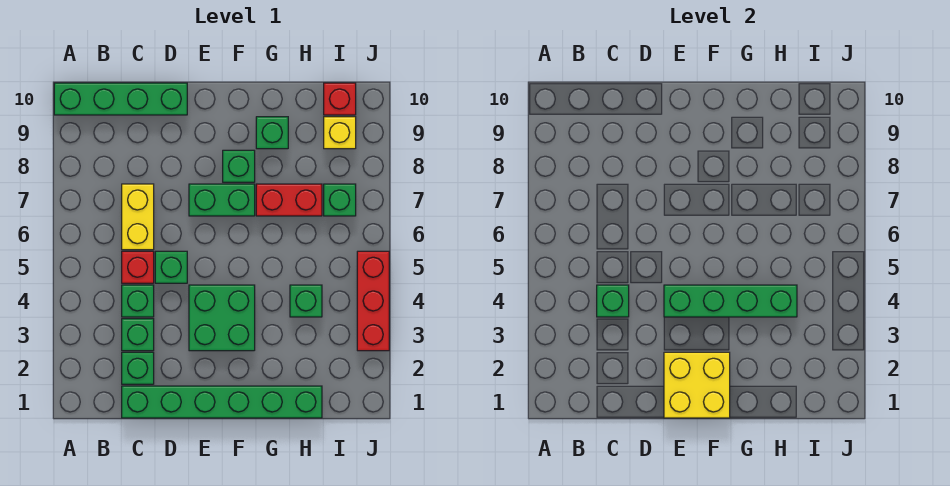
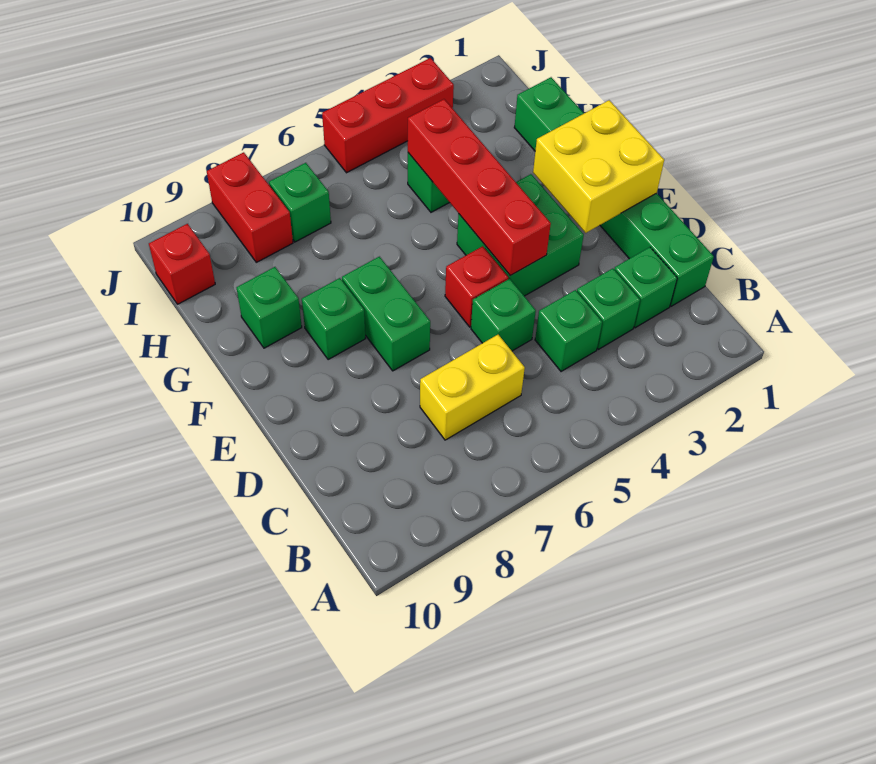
green 1x4 brick [54,83,187,115] -> none
green 1x1 brick [597,285,629,317] -> none
red 1x1 brick [122,251,154,283] -> red 1x1 brick moved to [445,246,508,327]
green 1x4 brick [664,285,797,317] -> red 1x4 brick [408,99,551,276]
red 1x2 brick [256,184,322,216] -> red 1x2 brick moved to [207,152,293,262]
yellow 1x1 brick [324,117,356,149] -> none

